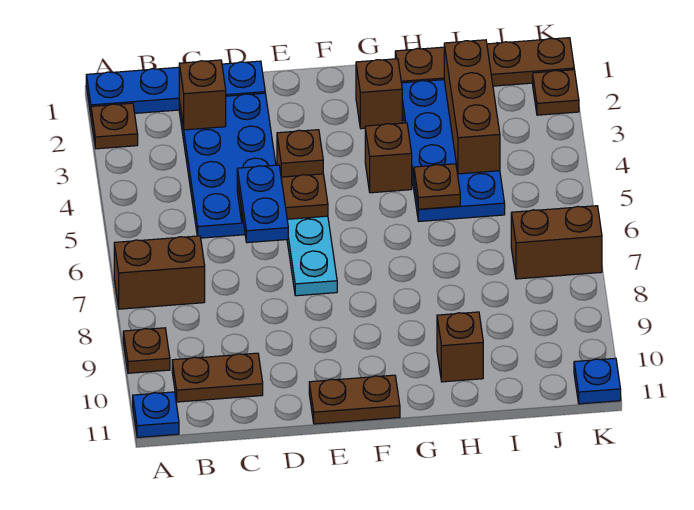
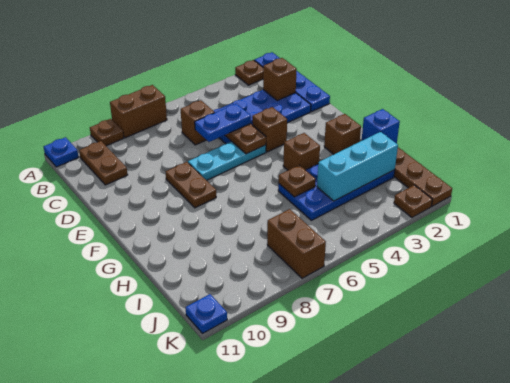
brown 1x2 brick [114,236,205,309] -> brown 1x2 brick turned to [110,85,167,138]
brown 1x2 plate [309,375,400,424] -> brown 1x2 plate moved to [165,162,216,208]
none -> blue 1x1 brick [362,109,400,144]
brown 1x1 brick [437,312,483,382] -> brown 1x1 brick moved to [181,100,215,145]
brown 1x3 brick [444,40,500,174] -> cyan 1x3 brick [317,132,398,201]

